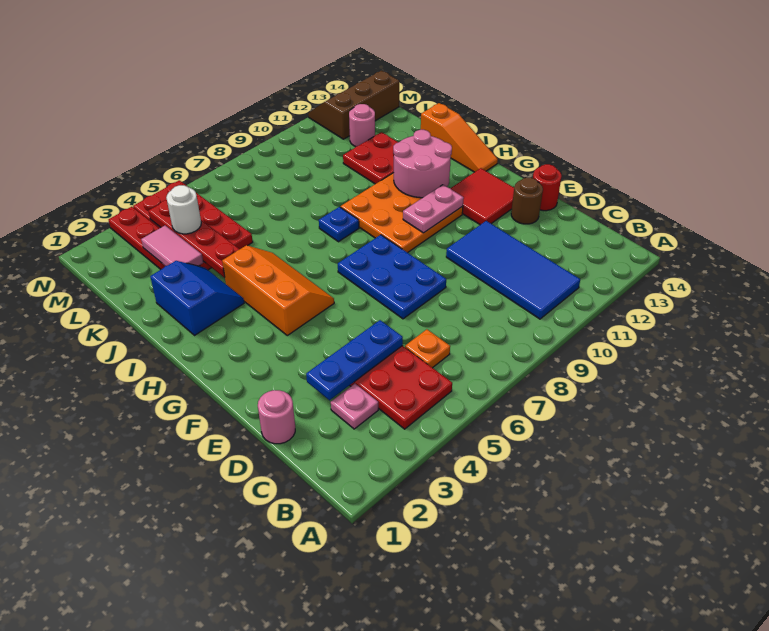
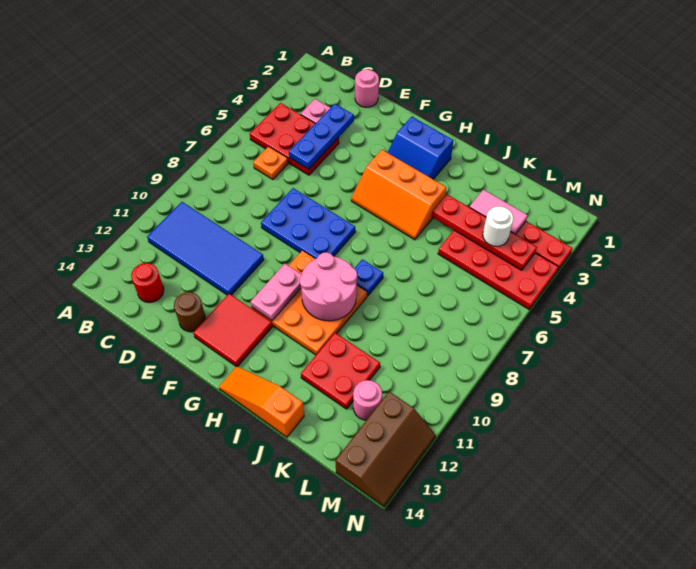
red 1x1 round brick [533,164,561,211] -> red 1x1 round brick moved to [131,263,164,303]
pink 2x2 round brick [393,130,452,198] -> pink 2x2 round brick moved to [300,252,357,321]
blue 2x2 slope [150,261,244,335] -> blue 2x2 slope moved to [387,117,453,179]

